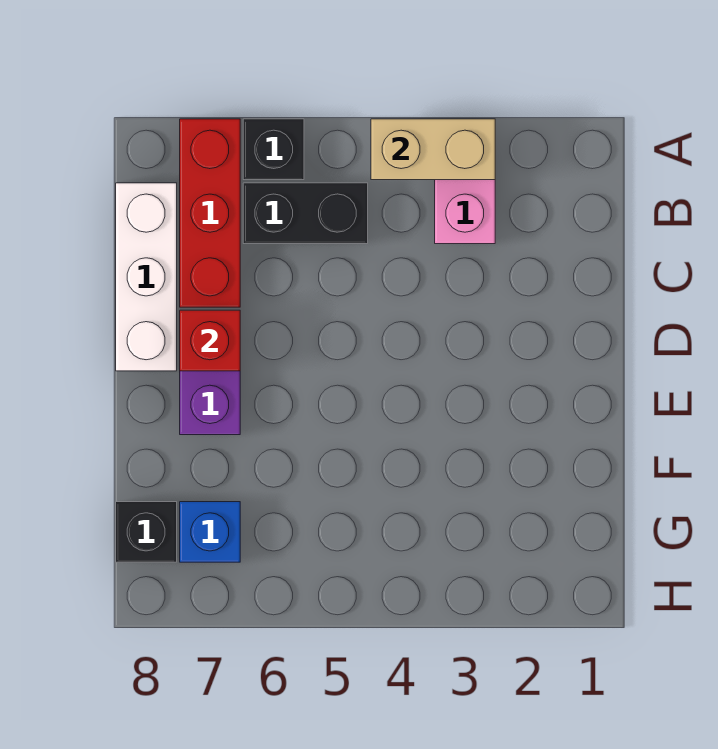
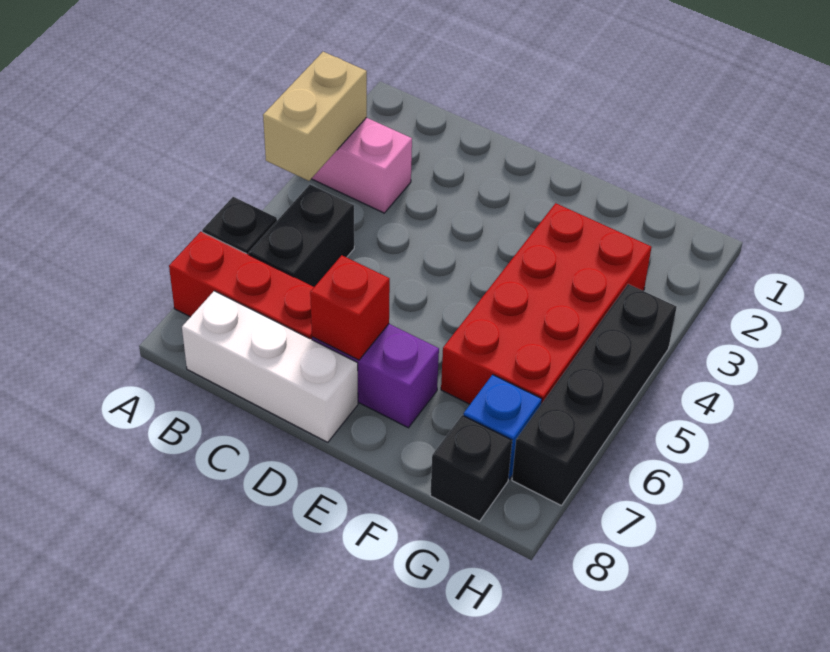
none -> red 2x4 brick [441,203,652,404]
none -> black 1x4 brick [512,284,677,506]

